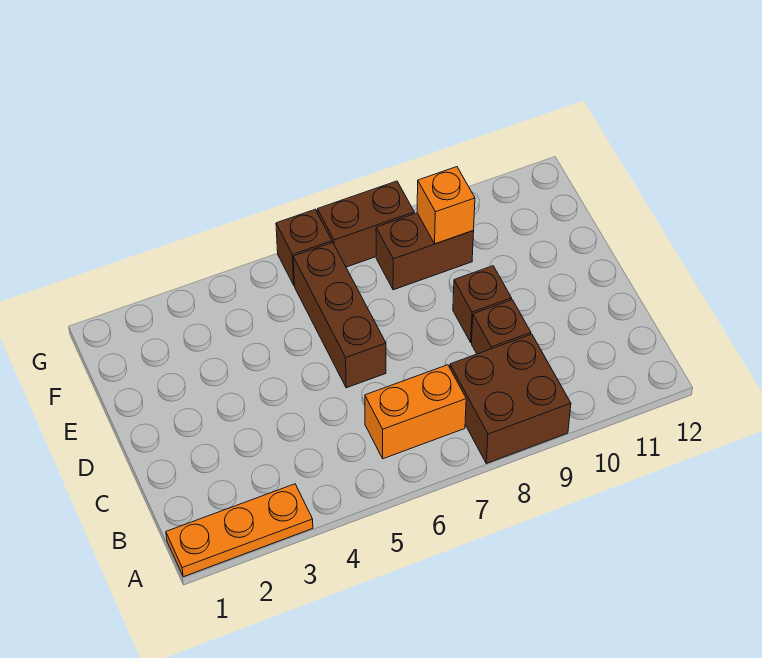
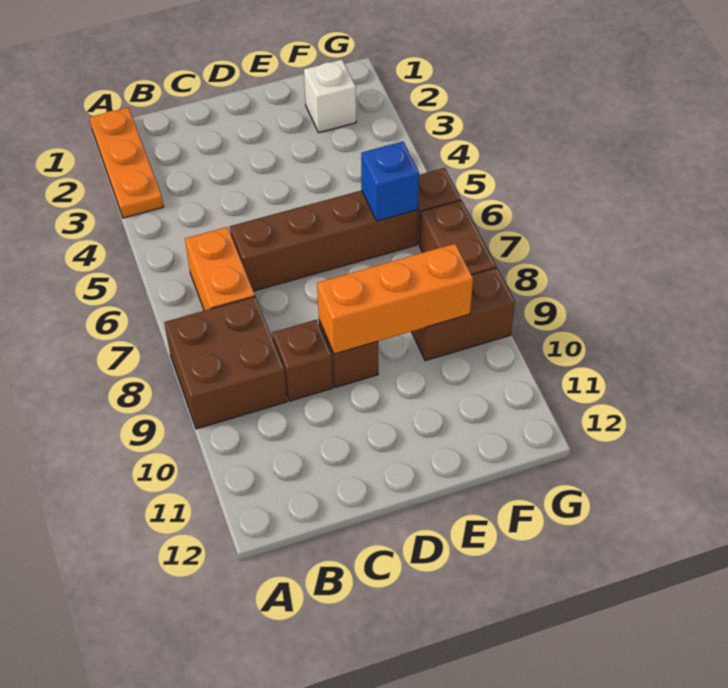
brown 1x3 brick [293,242,386,388] -> brown 1x4 brick [230,190,418,291]
none -> white 1x1 brick [304,60,356,133]
none -> blue 1x1 brick [361,142,419,221]
brown 1x2 brick [376,213,474,290] -> brown 1x2 brick turned to [411,268,515,361]
orange 1x1 brick [417,167,475,244] -> orange 1x3 brick [317,244,473,354]

